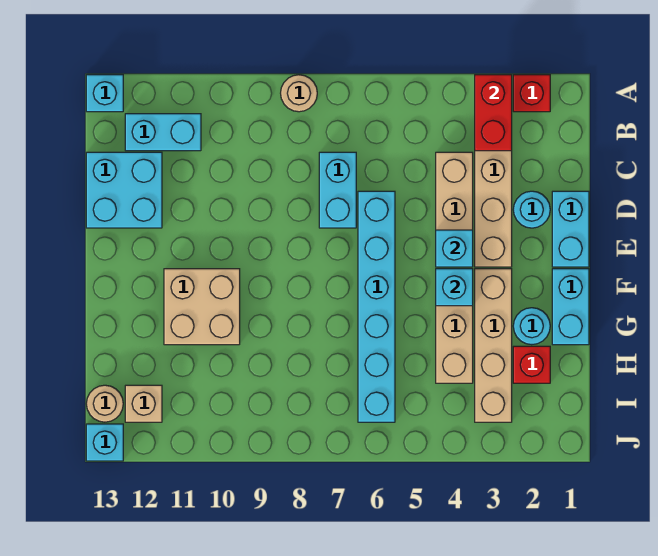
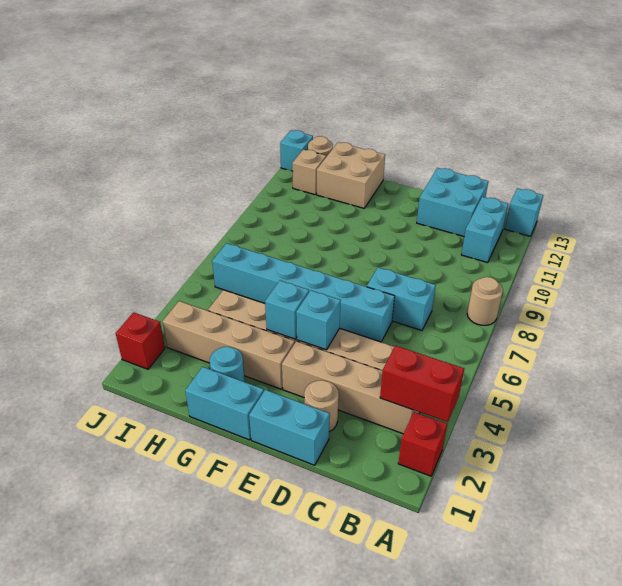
cyan 1x1 round brick [513,191,550,228] -> tan 1x1 round brick [304,380,339,432]
tan 2x2 brick [164,269,240,345] -> tan 2x2 brick moved to [317,142,385,208]
red 1x1 brick [513,346,550,383] -> red 1x1 brick moved to [116,312,165,369]

